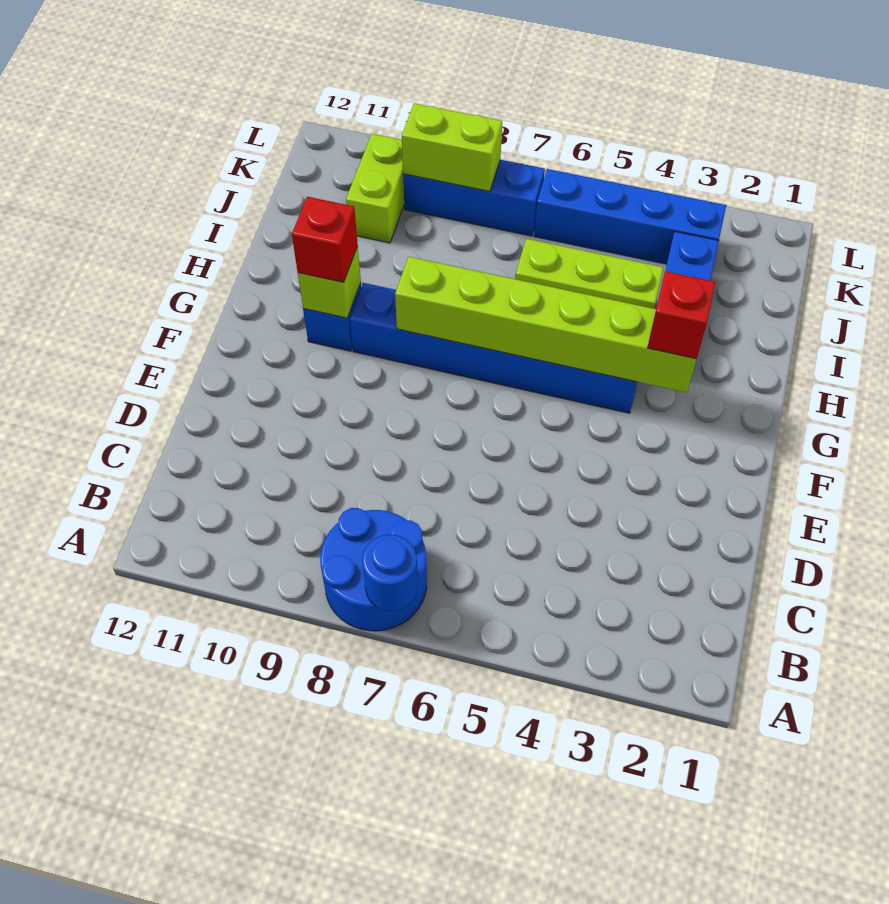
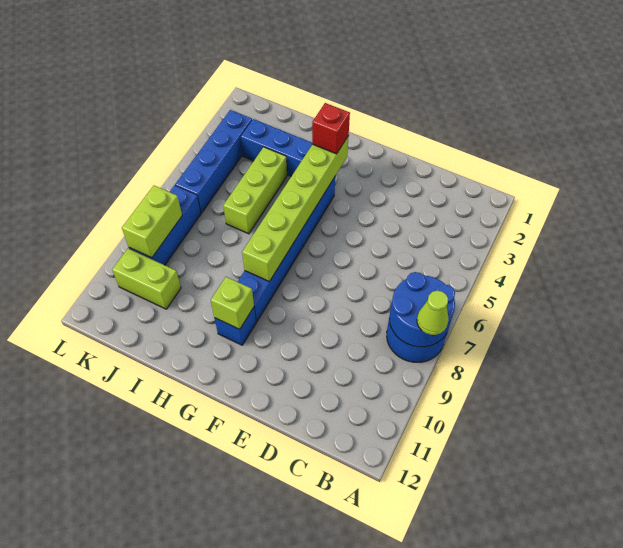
blue 1x1 round brick [362,534,418,611] -> blue 2x2 round brick [389,272,455,347]
none -> lime 1x1 cone [417,291,449,335]
red 1x1 brick [292,197,358,282] -> none

